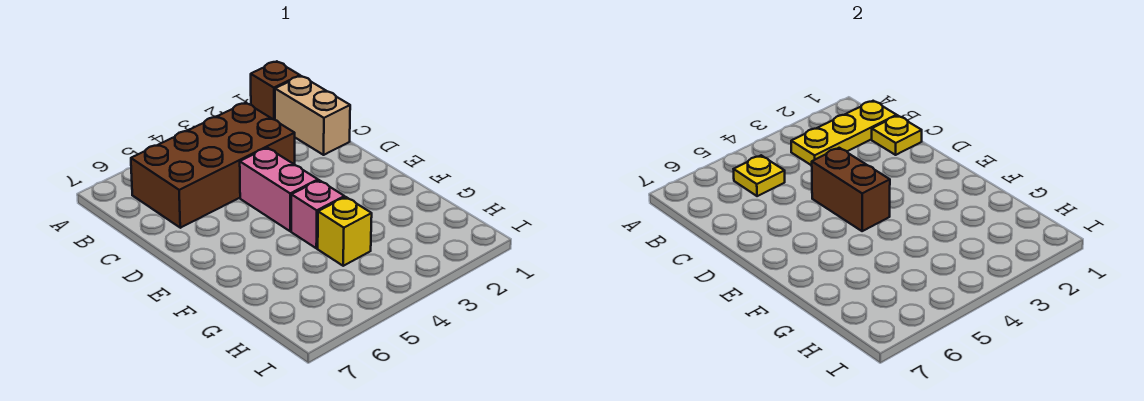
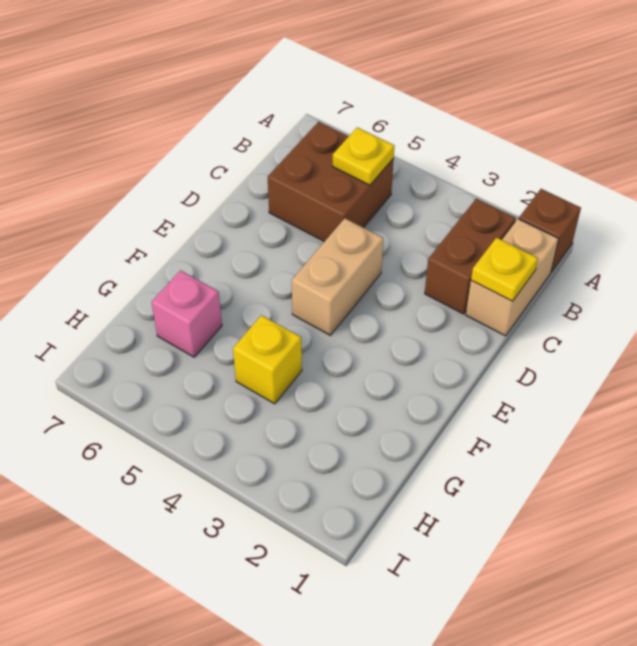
yellow 1x3 plate [791,101,897,165] -> none
brown 2x4 brick [131,103,295,228] -> brown 2x2 brick [268,122,394,242]
pink 1x2 brick [240,148,318,231] -> tan 1x2 brick [292,219,383,335]
brown 1x2 brick [812,148,890,231] -> brown 1x2 brick moved to [425,198,516,314]
pink 1x1 brick [291,180,344,248] -> pink 1x1 brick moved to [152,271,222,357]

